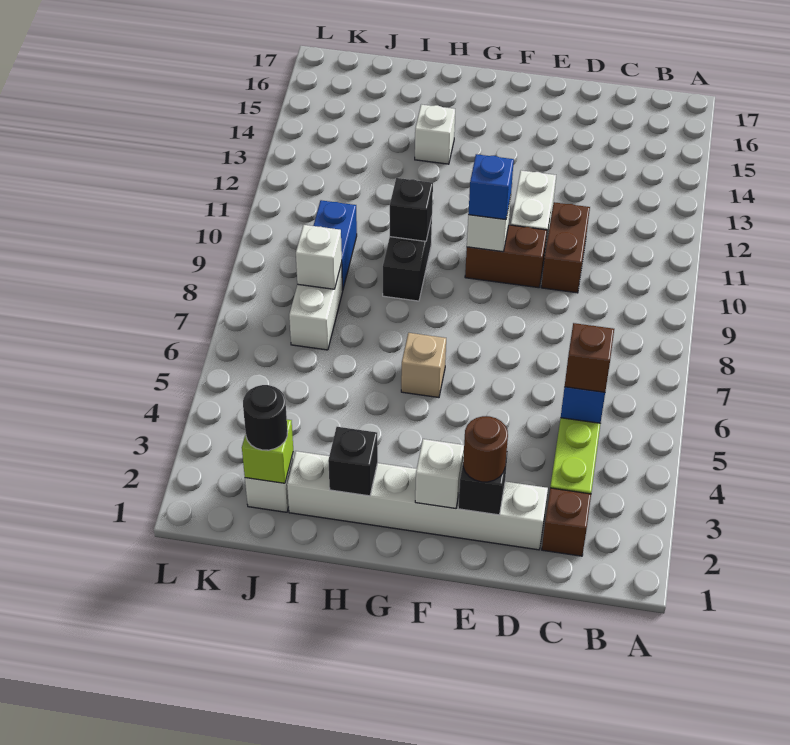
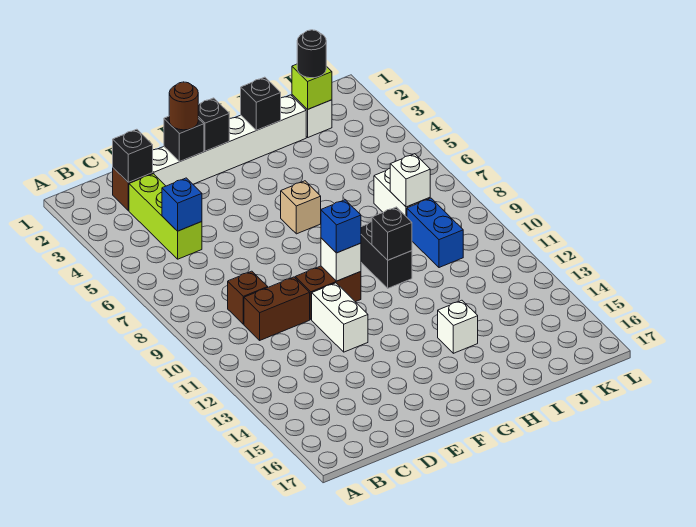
none -> black 1x1 brick [113,129,153,182]
brown 1x1 brick [565,323,614,392] -> brown 1x1 brick moved to [228,271,268,324]
brown 1x2 brick [541,202,590,293] -> brown 1x2 brick turned to [244,277,310,340]
white 1x1 brick [415,439,464,509] -> black 1x1 brick [198,98,229,151]

